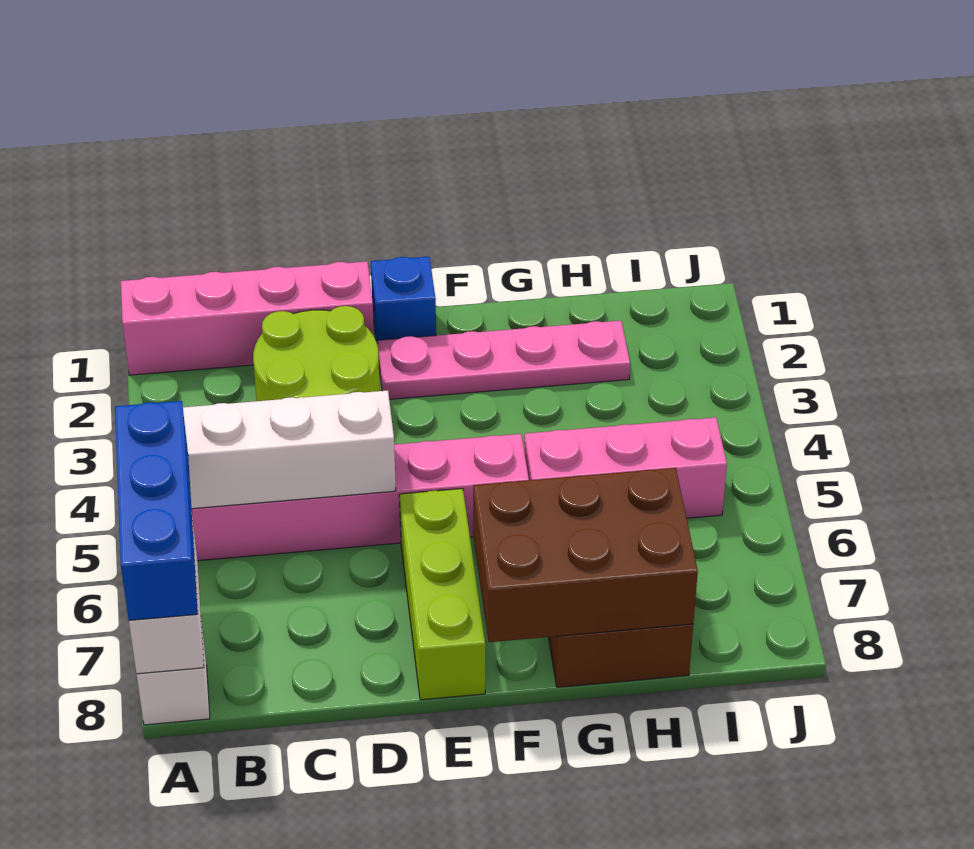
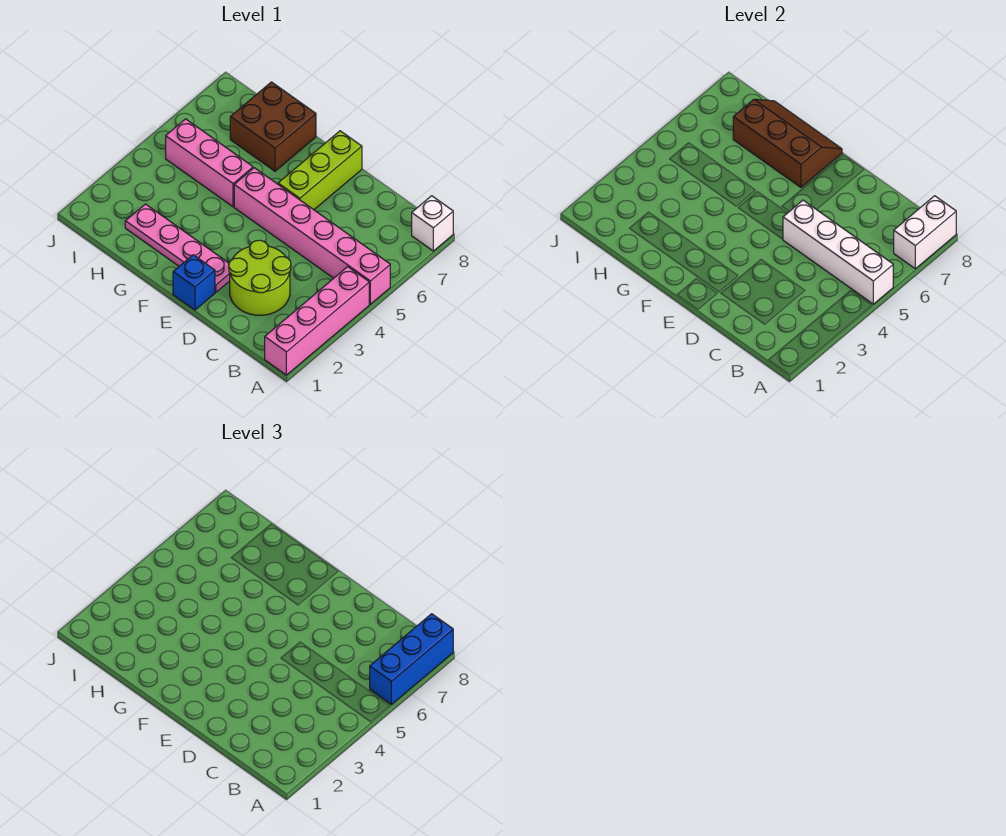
pink 1x4 brick [121,261,374,375] -> pink 1x4 brick turned to [265,267,369,375]
brown 2x3 brick [473,468,698,642] -> brown 2x3 slope [733,99,842,187]

